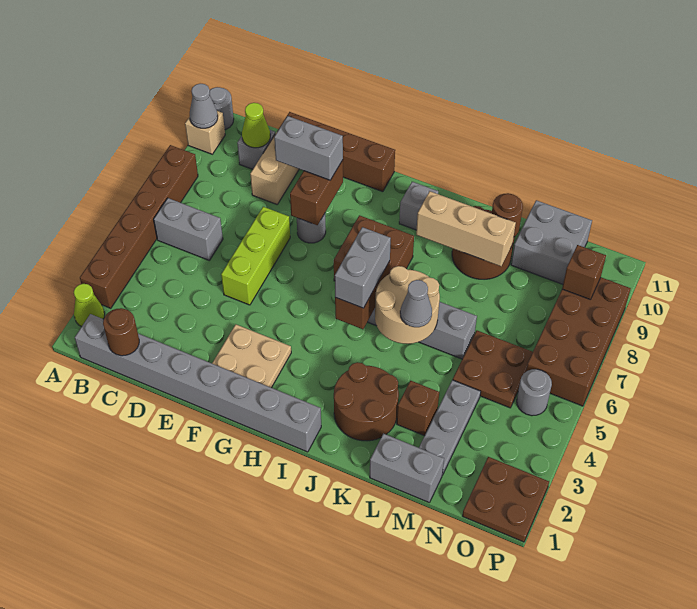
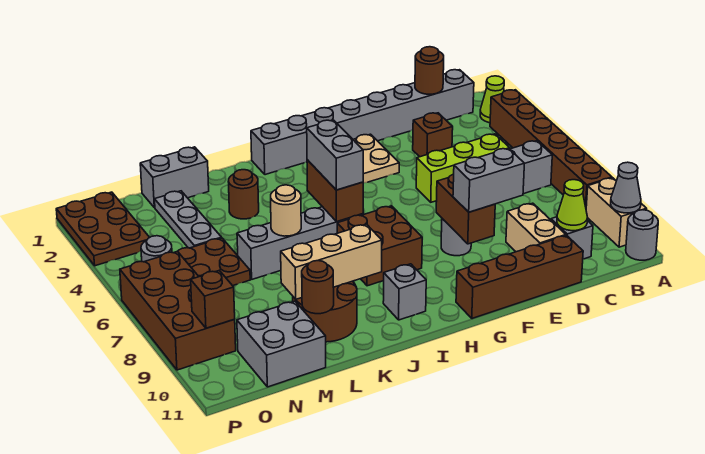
tan 1x1 brick [185,111,225,154] -> tan 1x2 brick [586,178,647,247]
lime 1x3 brick [221,207,290,305] -> lime 1x3 brick turned to [416,134,510,202]
brown 2x2 round brick [334,362,399,441] -> brown 1x1 round brick [228,170,259,219]
tan 2x2 round brick [375,266,440,344] -> tan 1x1 round brick [271,185,301,236]
grey 1x1 cone [400,280,432,327] -> none
brown 1x1 brick [397,381,439,436] -> brown 1x1 brick moved to [413,113,453,157]
brown 2x2 plate [462,457,549,542] -> brown 2x3 plate [56,192,150,266]

